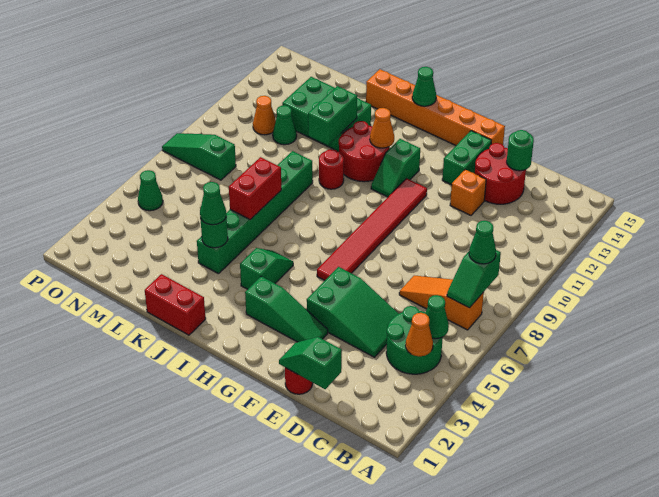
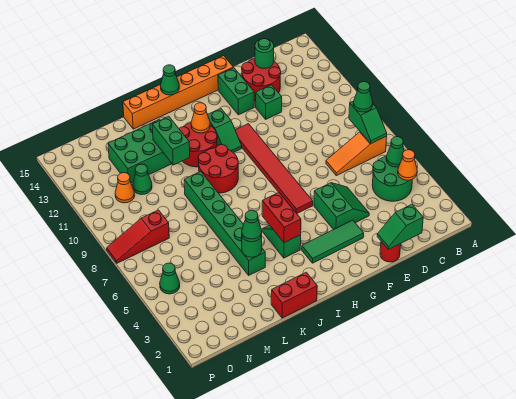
green 2x3 slope [307,267,399,357] -> green 2x2 slope [314,183,369,230]
orange 1x1 brick [450,170,486,215] -> green 1x1 brick [256,85,282,119]
green 1x3 slope [245,276,328,342] -> green 1x3 tile [302,220,364,263]
red 1x1 round brick [319,149,344,189] -> red 2x2 round brick [198,145,238,193]
red 1x2 brick [229,157,281,220] -> red 1x2 brick moved to [262,192,301,243]
green 1x3 slope [162,133,236,180] -> red 1x3 slope [107,210,169,263]

